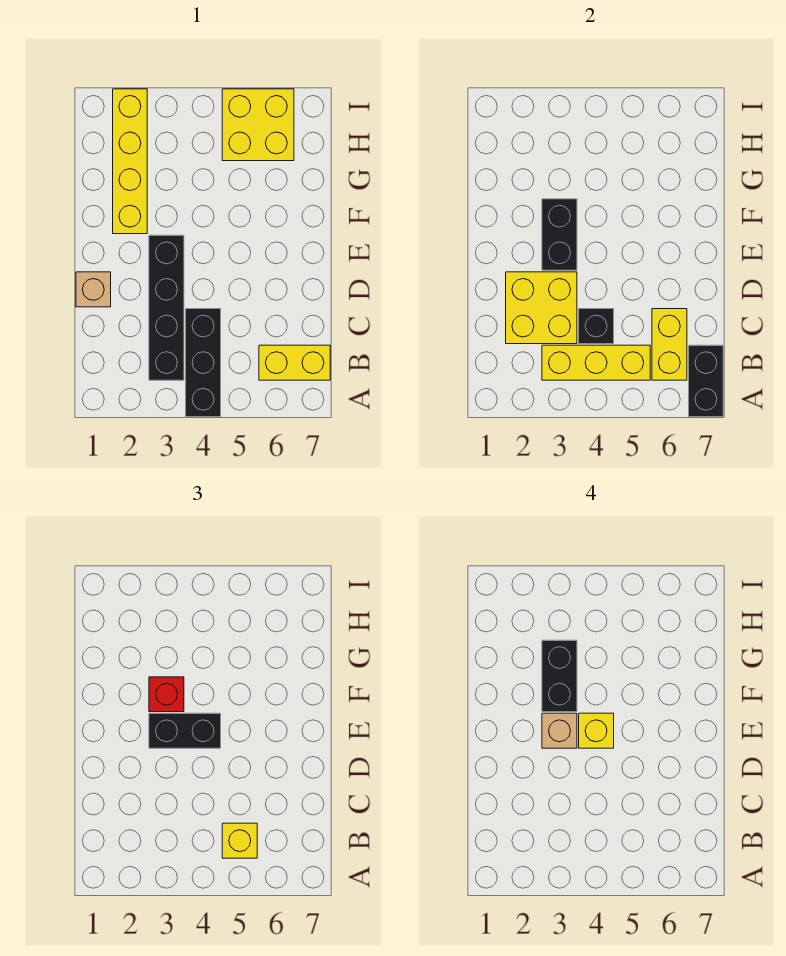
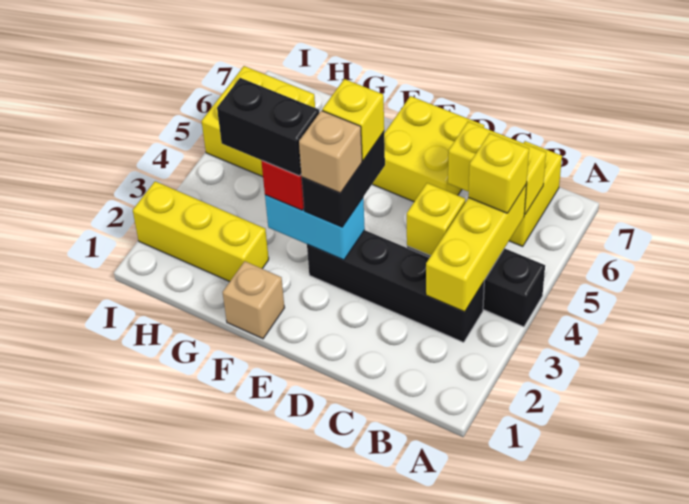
black 1x2 brick [689,345,723,417] -> none
yellow 2x2 brick [506,272,577,344] -> yellow 2x2 brick moved to [372,96,484,202]
black 1x1 brick [579,309,614,344] -> yellow 1x1 brick [407,183,465,256]
tan 1x1 brick [76,272,111,307] -> tan 1x1 brick moved to [223,261,285,339]
black 1x2 brick [542,199,577,270] -> cyan 1x2 brick [265,195,365,260]
yellow 1x4 brick [113,89,147,234] -> yellow 1x3 brick [133,181,269,282]

